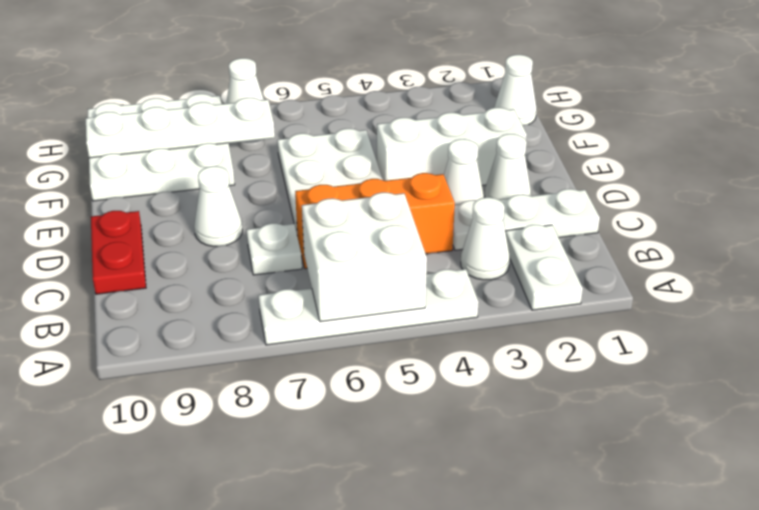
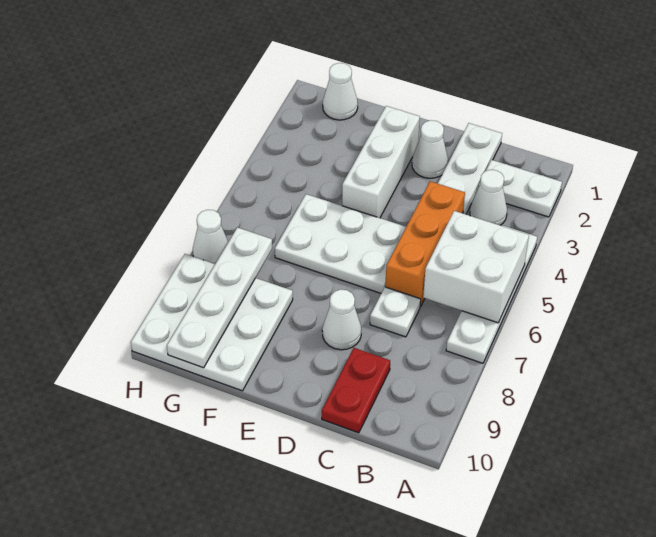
red 1x2 plate [91,211,146,294] -> red 1x2 plate turned to [322,348,390,433]
white 1x1 cone [444,139,484,205] -> none

